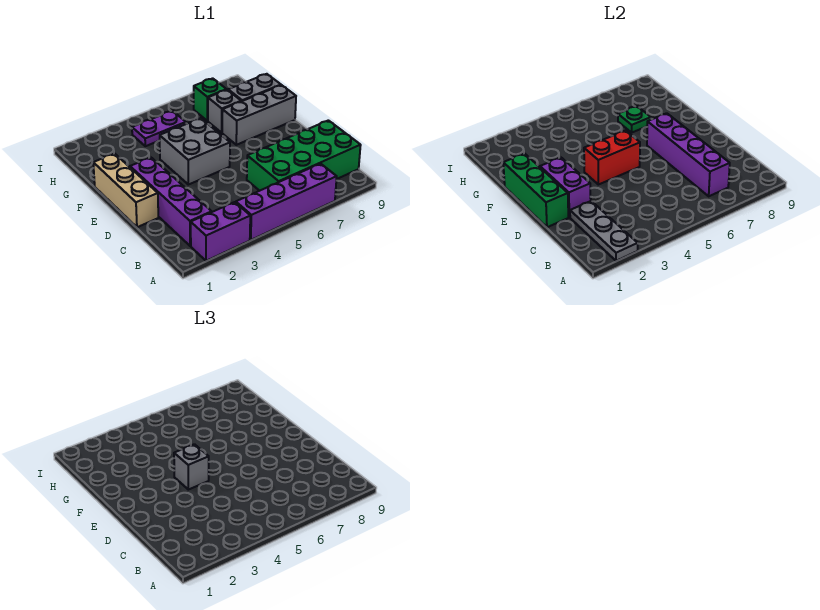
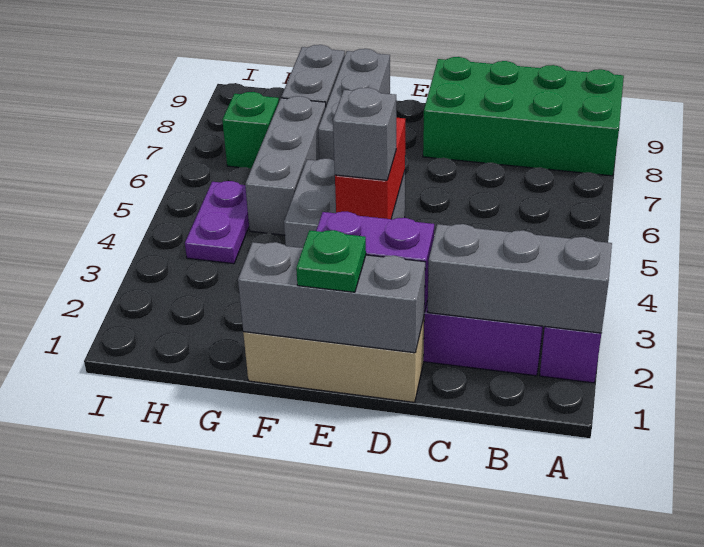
grey 1x3 plate [570,201,638,261] -> grey 1x3 brick [428,224,612,333]
purple 1x4 brick [236,164,337,240] -> none
green 2x4 brick [247,120,361,191] -> green 2x4 brick turned to [423,57,624,176]
purple 1x4 brick [647,113,730,196] -> none
green 1x3 brick [503,154,568,227] -> grey 1x3 brick [238,242,425,353]
grey 1x1 brick [208,90,241,133] -> grey 1x3 brick [245,96,326,235]
green 1x1 plate [618,106,651,133] -> green 1x1 plate moved to [296,230,366,292]

